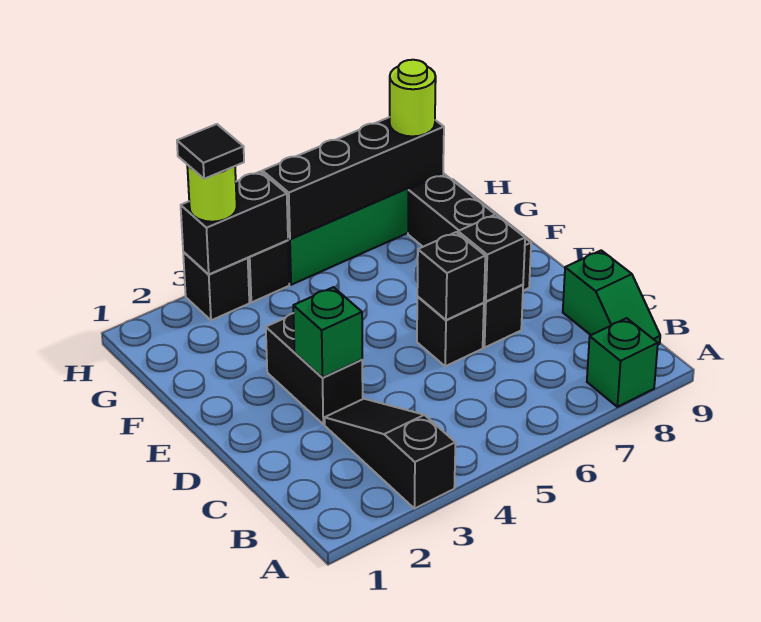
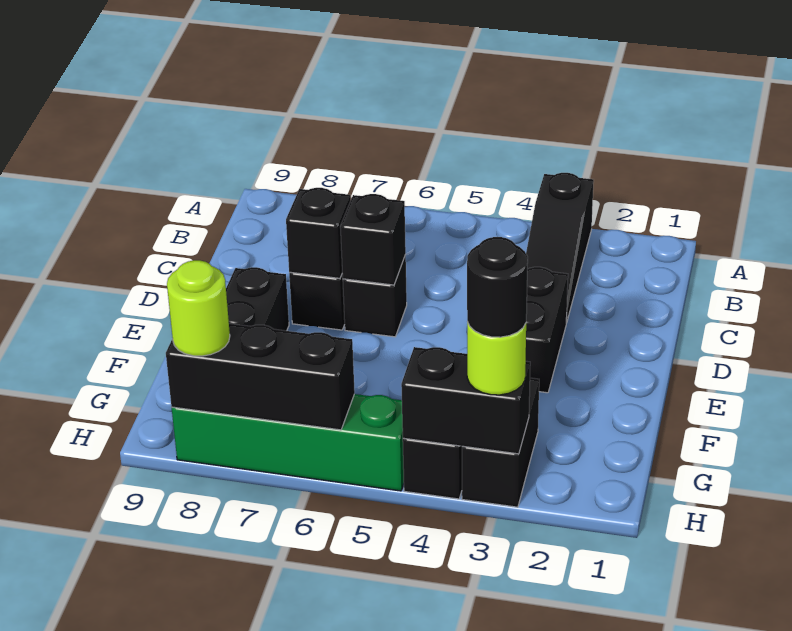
green 1x1 brick [587,318,658,407] -> none
green 1x2 slope [563,250,660,345] -> none
green 1x1 brick [293,287,362,378] -> none
black 1x1 brick [183,252,249,320] -> black 1x2 brick [462,378,539,507]
black 1x1 tile [177,124,244,179] -> black 1x1 round brick [467,237,528,337]
black 1x4 brick [262,117,444,239] -> black 1x3 brick [166,324,355,430]

